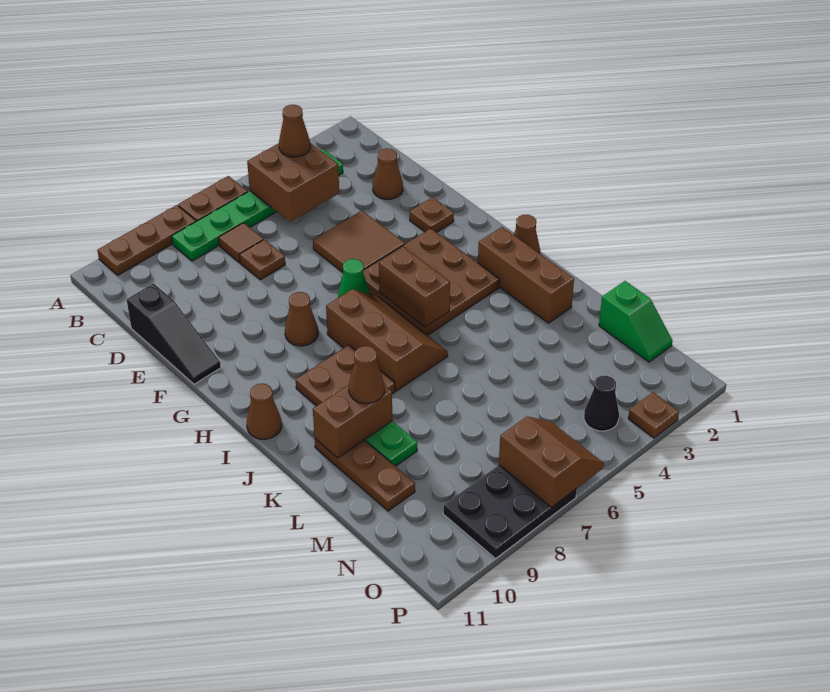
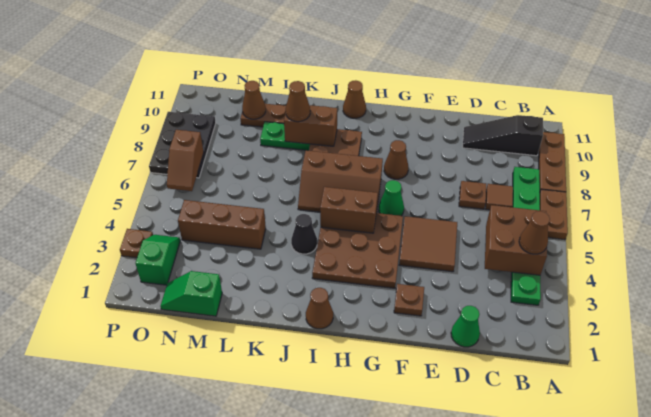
none -> green 1x1 cone [451,306,480,347]
brown 1x1 cone [373,148,403,199] -> brown 1x1 cone moved to [242,81,266,119]
black 1x3 slope [127,284,221,384] -> black 1x3 slope moved to [463,115,543,156]
brown 1x3 brick [478,227,574,323] -> brown 1x3 brick moved to [178,200,266,249]
brown 1x2 brick [313,385,392,458] -> brown 1x2 brick turned to [284,105,337,146]
none -> green 1x2 slope [136,235,180,285]
black 1x1 cone [584,376,619,431] -> black 1x1 cone moved to [291,214,317,254]
brown 2x2 slope [499,417,604,507] -> brown 1x2 slope [167,130,204,191]

